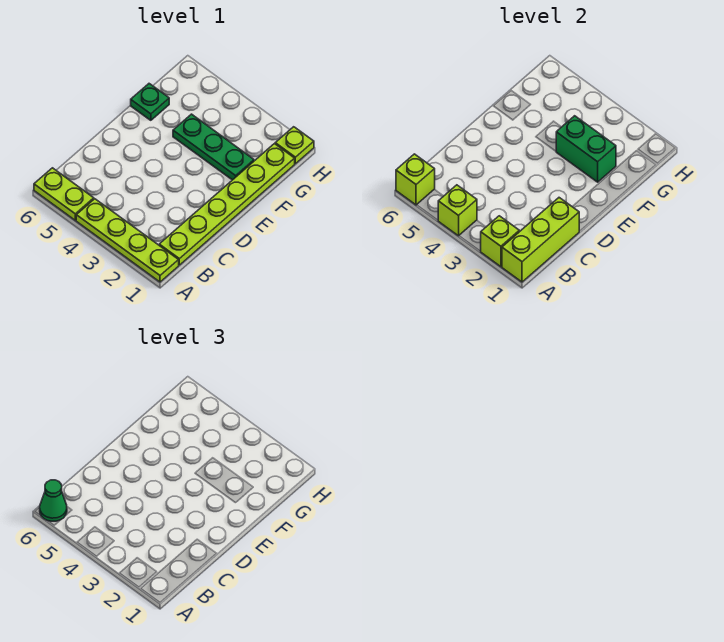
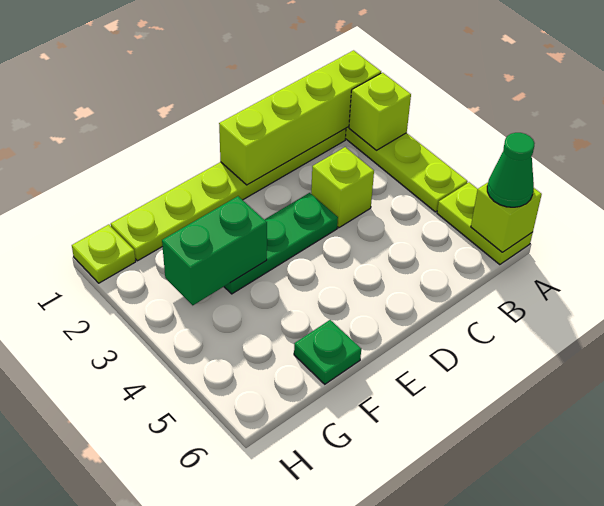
lime 1x3 brick [502,198,579,282] -> lime 1x4 brick [219,50,381,185]
lime 1x1 brick [438,185,477,236] -> lime 1x1 brick moved to [311,147,374,228]
green 1x3 plate [173,114,254,180] -> green 1x3 plate turned to [224,193,338,294]
green 1x2 brick [556,116,616,182] -> green 1x2 brick turned to [162,196,267,305]

